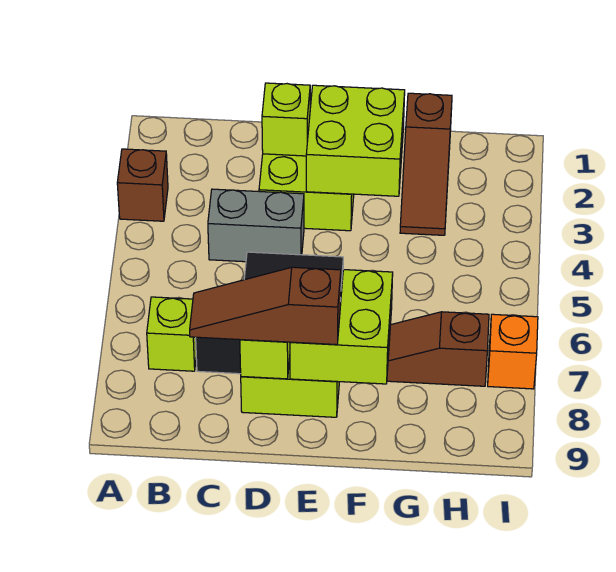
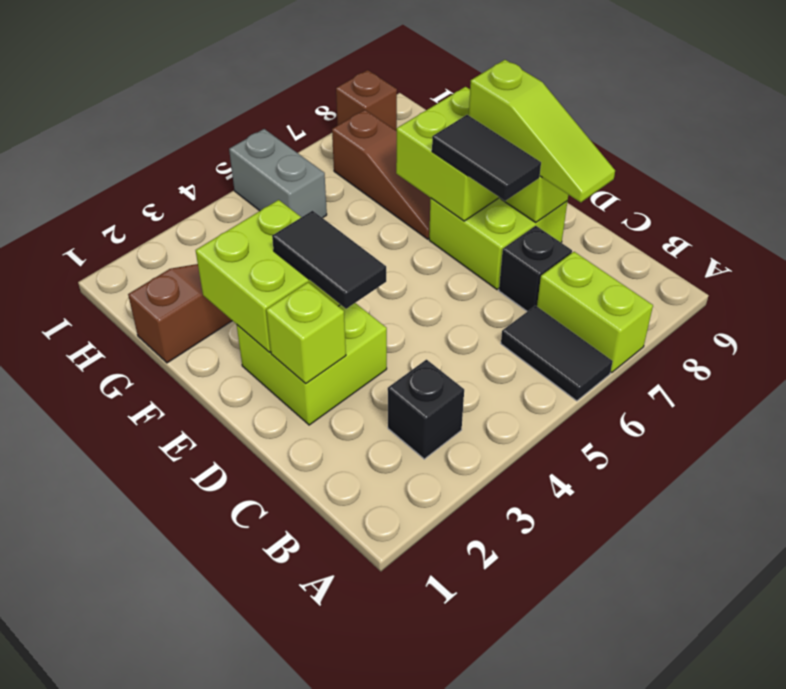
brown 1x1 brick [117,149,168,221] -> brown 1x1 brick moved to [336,70,397,131]
none -> black 1x2 tile [501,306,613,401]
none -> black 1x1 brick [388,360,464,459]
lime 1x1 brick [147,297,196,371] -> lime 1x2 brick [537,252,653,373]
grey 1x2 brick [208,189,304,262] -> grey 1x2 brick moved to [229,129,327,218]
brown 1x3 slope [190,267,341,345] -> lime 1x3 slope [469,60,615,202]
none -> black 1x2 tile [272,211,386,309]
orange 1x1 brick [488,314,538,389] -> none

